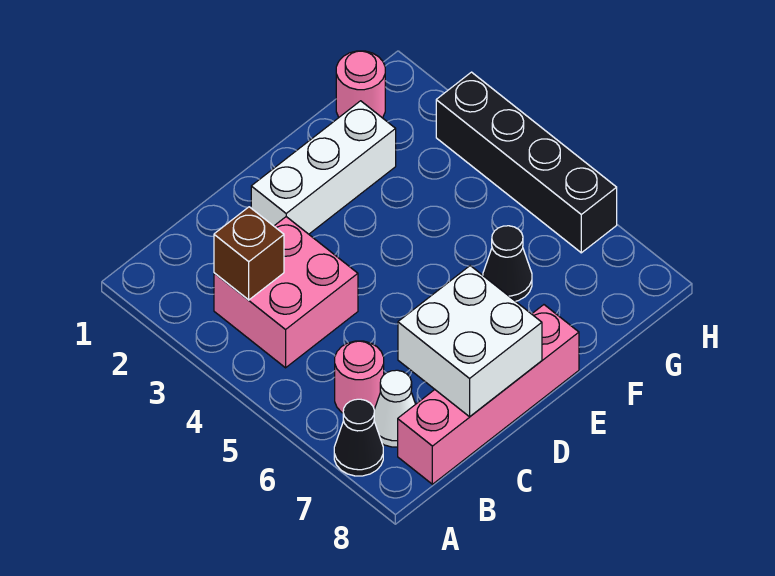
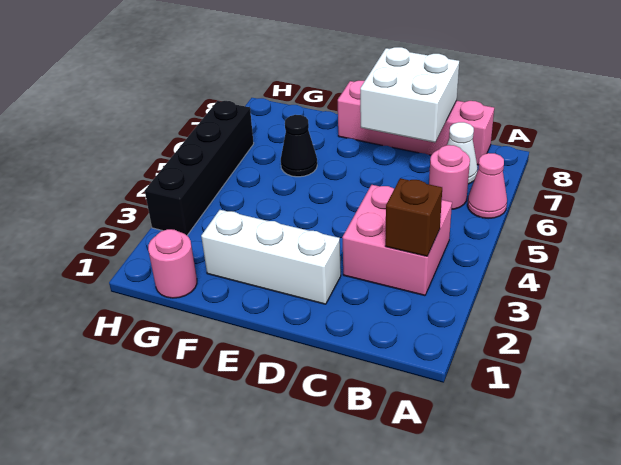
none -> pink 1x1 cone [467,153,507,219]
black 1x1 cone [334,399,383,476] -> none

